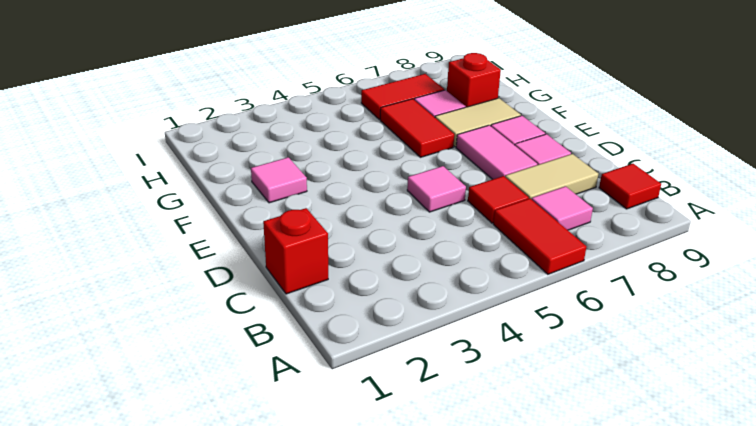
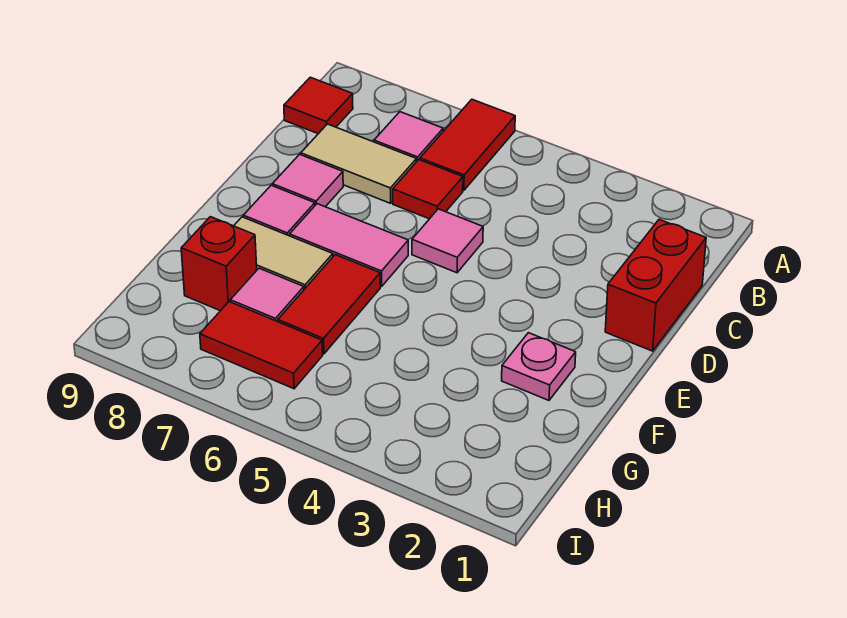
red 1x1 brick [263,208,328,294] -> red 1x2 brick [605,220,706,351]
pink 1x2 tile [456,125,537,179] -> pink 1x2 tile turned to [290,204,408,286]
pink 1x1 tile [251,157,307,203] -> pink 1x1 plate [502,333,576,400]

